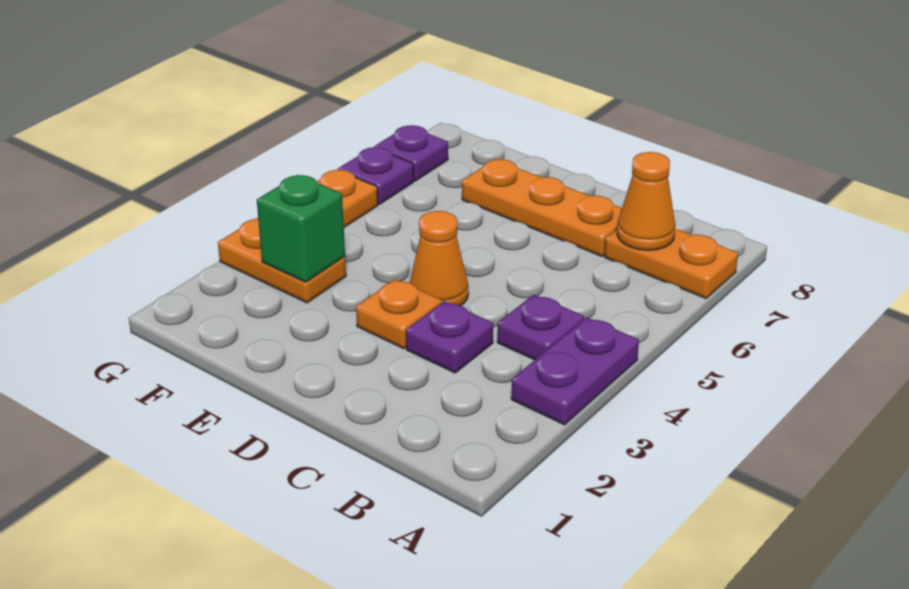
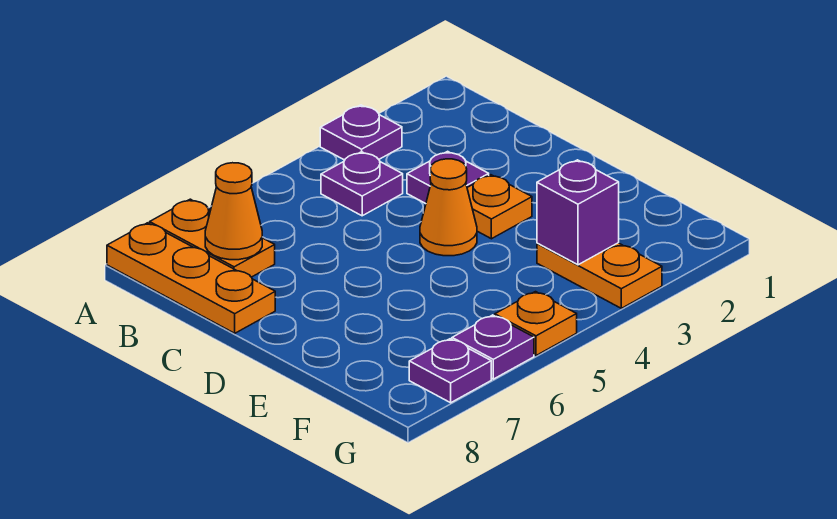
purple 1x2 plate [511,317,639,425] -> purple 1x1 plate [320,105,402,160]
orange 1x3 plate [462,159,622,256] -> orange 1x3 plate moved to [107,223,275,333]
green 1x1 brick [257,175,345,282] -> purple 1x1 brick [537,160,619,265]

